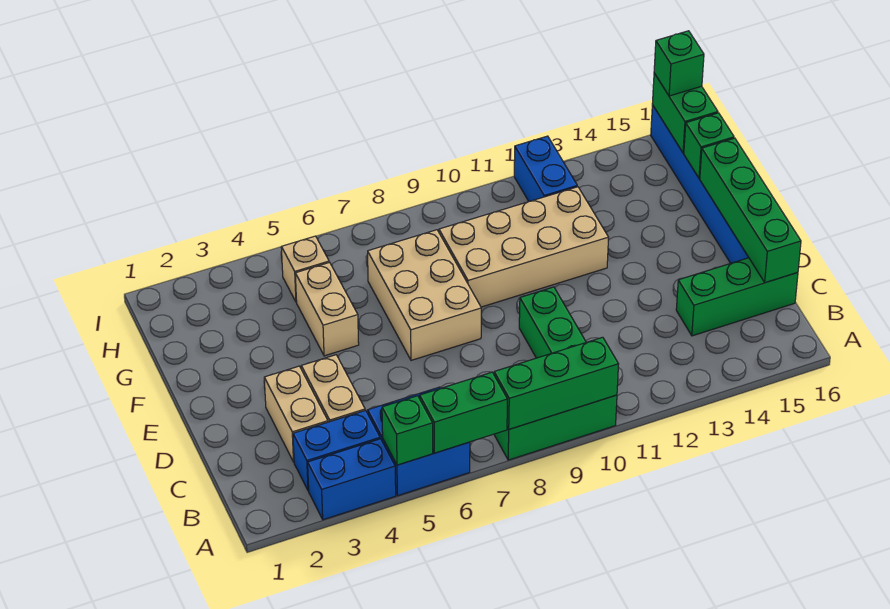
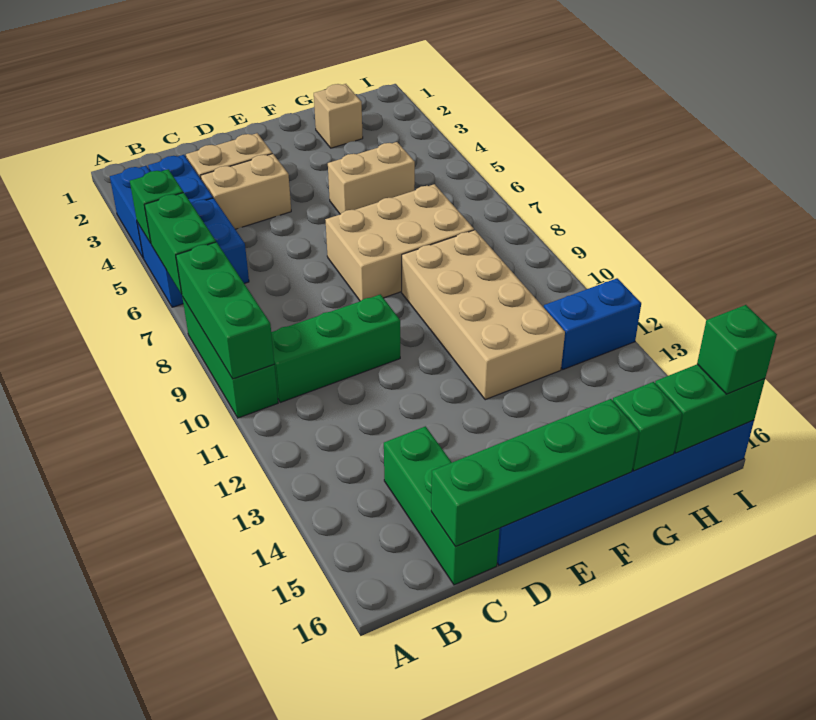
tan 1x1 brick [281,236,329,302] -> tan 1x1 brick moved to [314,84,363,148]

